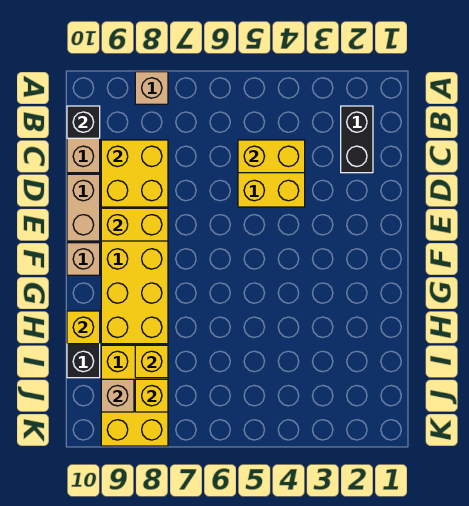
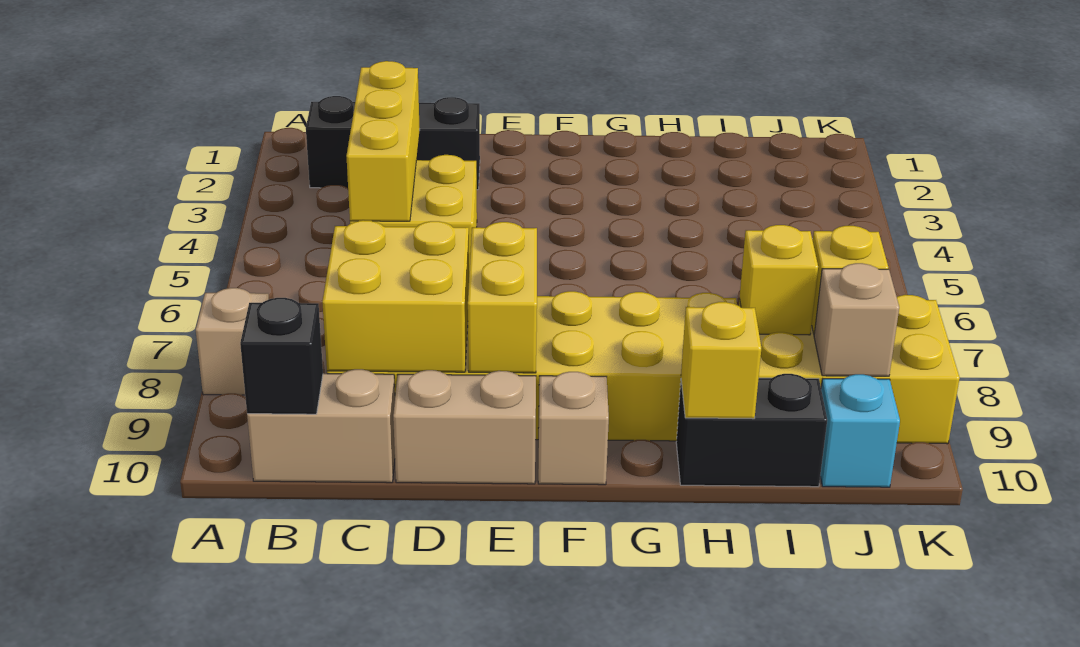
black 1x2 brick [341,106,373,173] -> black 1x3 brick [306,96,480,190]
yellow 1x2 brick [238,140,305,173] -> yellow 1x3 brick [346,61,420,221]
none -> cyan 1x1 brick [820,374,900,487]

